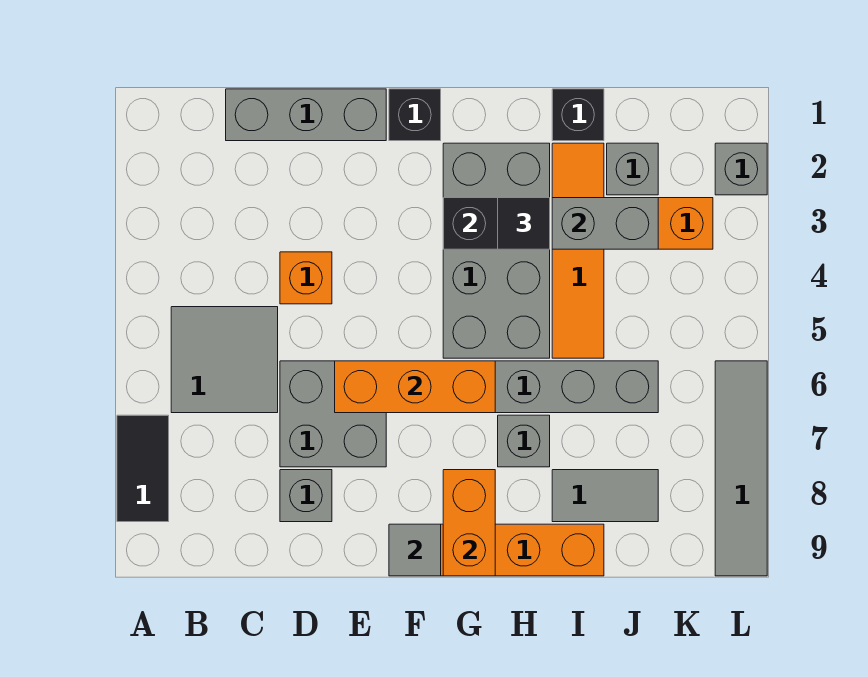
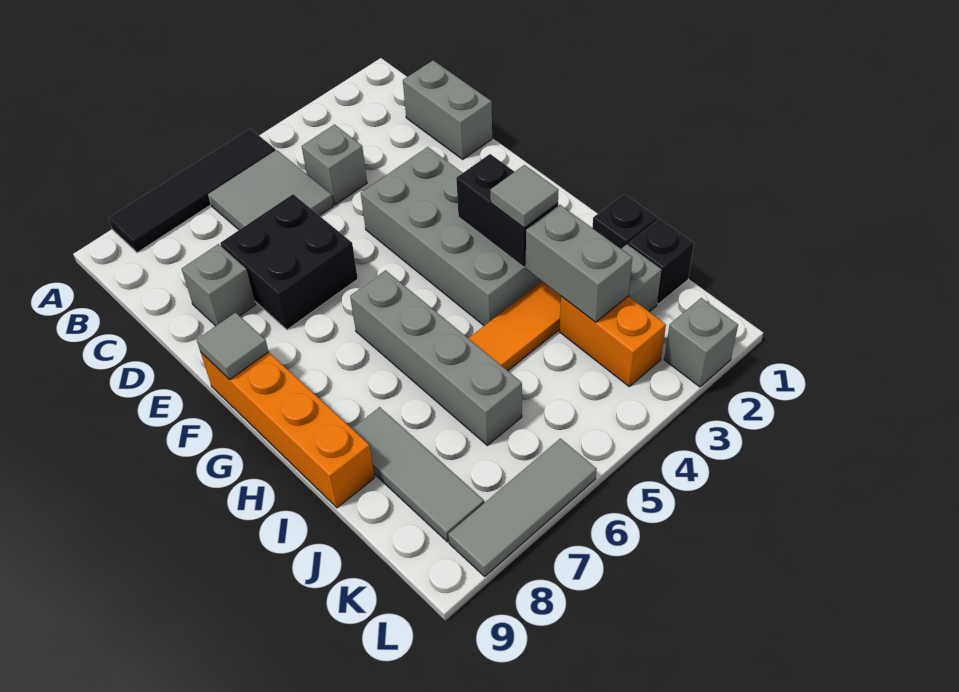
black 1x2 tile [117,415,169,522] -> black 1x4 tile [108,129,276,253]
grey 1x3 brick [226,89,386,141] -> grey 1x2 brick [403,60,492,159]
orange 1x1 brick [280,252,332,304] -> none
grey 2x2 brick [280,361,386,467] -> black 2x2 brick [220,194,358,330]
orange 1x3 brick [335,361,495,413] -> none
black 1x1 brick [389,89,441,141] -> black 1x1 brick moved to [628,219,694,304]
grey 2x4 brick [443,143,550,358] -> grey 2x4 brick turned to [361,147,541,326]
orange 1x2 brick [443,470,495,576] -> none
black 1x1 tile [498,198,550,249] -> grey 1x1 tile [490,165,558,228]
grey 1x1 brick [498,415,550,467] -> grey 1x1 brick moved to [302,125,367,205]
grey 1x2 tile [552,470,658,522] -> grey 1x3 tile [352,407,484,542]
grey 1x4 tile [715,361,767,576] -> grey 1x3 tile [448,439,597,576]

